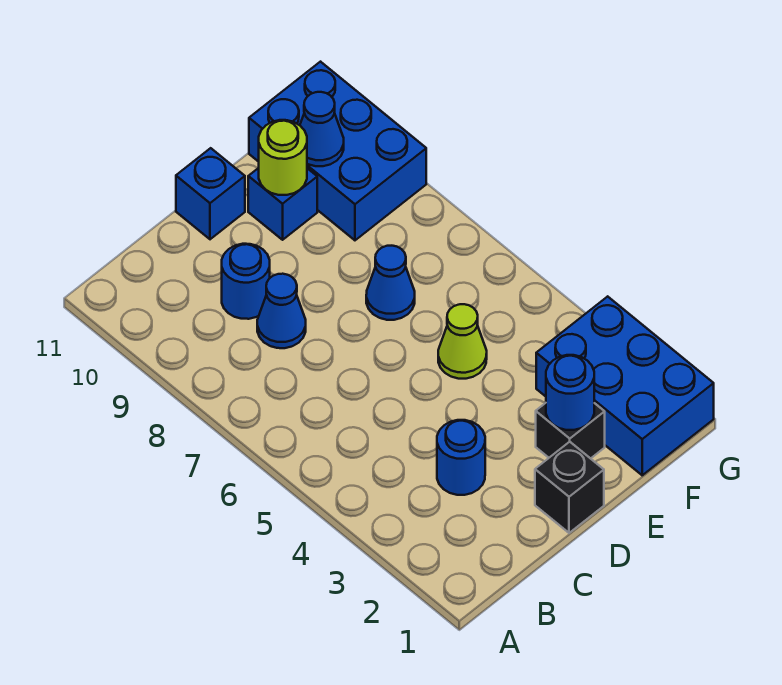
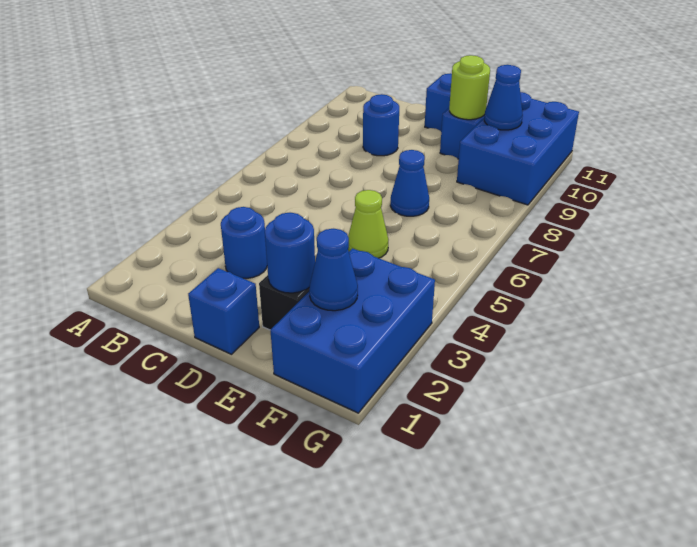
blue 1x1 cone [257,274,306,348] -> blue 1x1 cone moved to [309,229,358,311]
black 1x1 brick [535,442,604,533] -> blue 1x1 brick [188,268,259,354]

